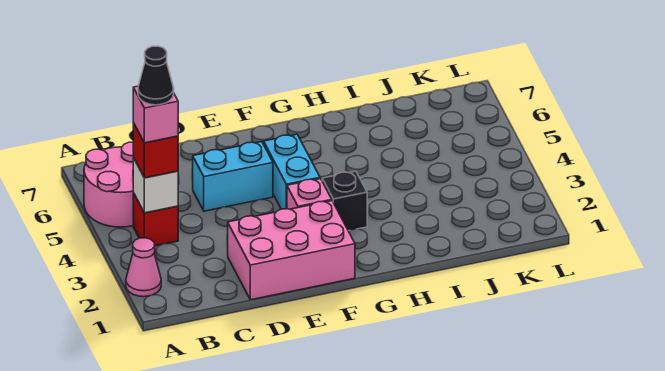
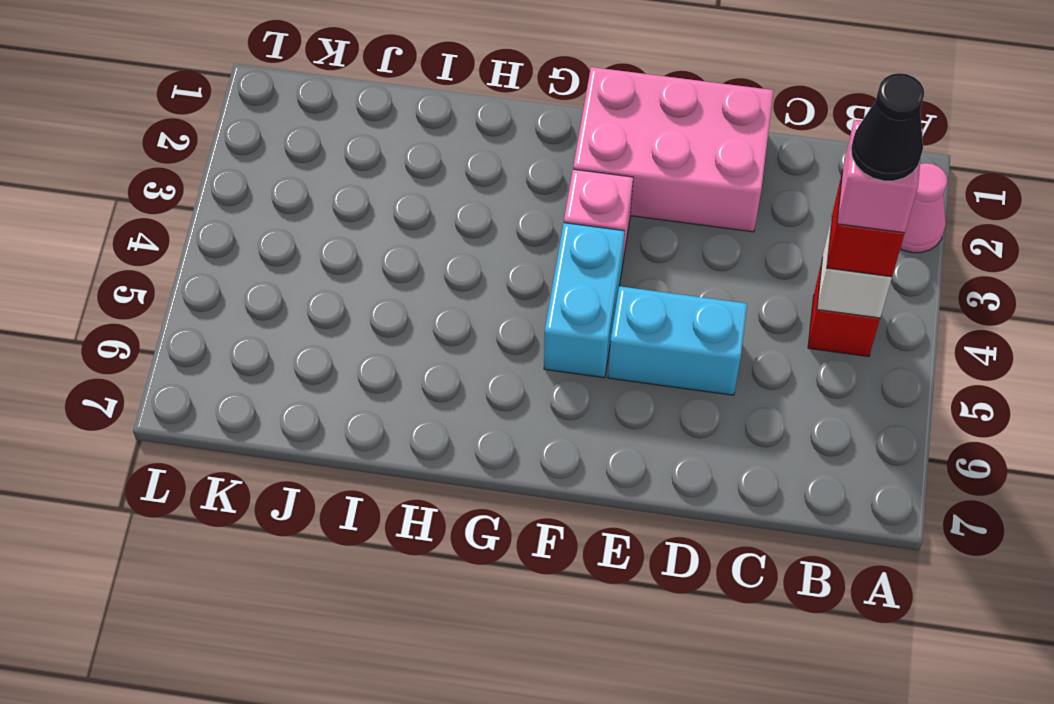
pink 2x2 round brick [84,142,133,227] -> none
black 1x1 brick [322,171,367,231] -> none

